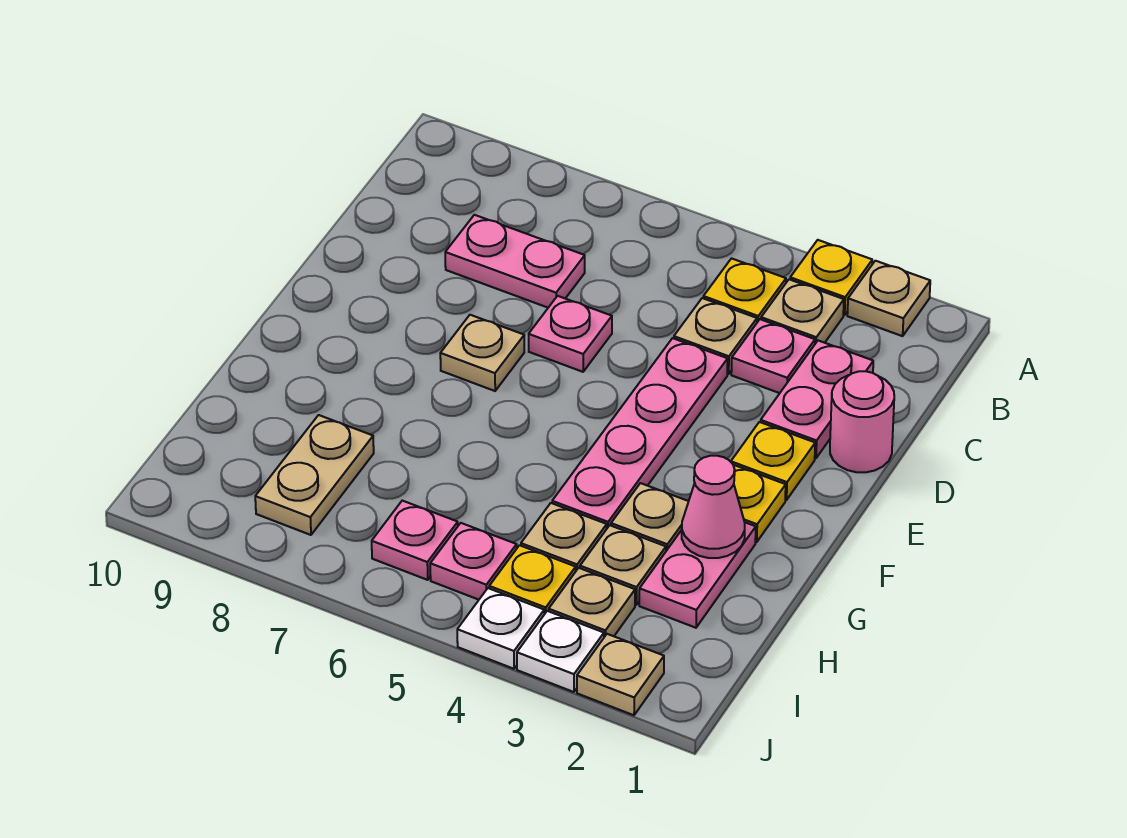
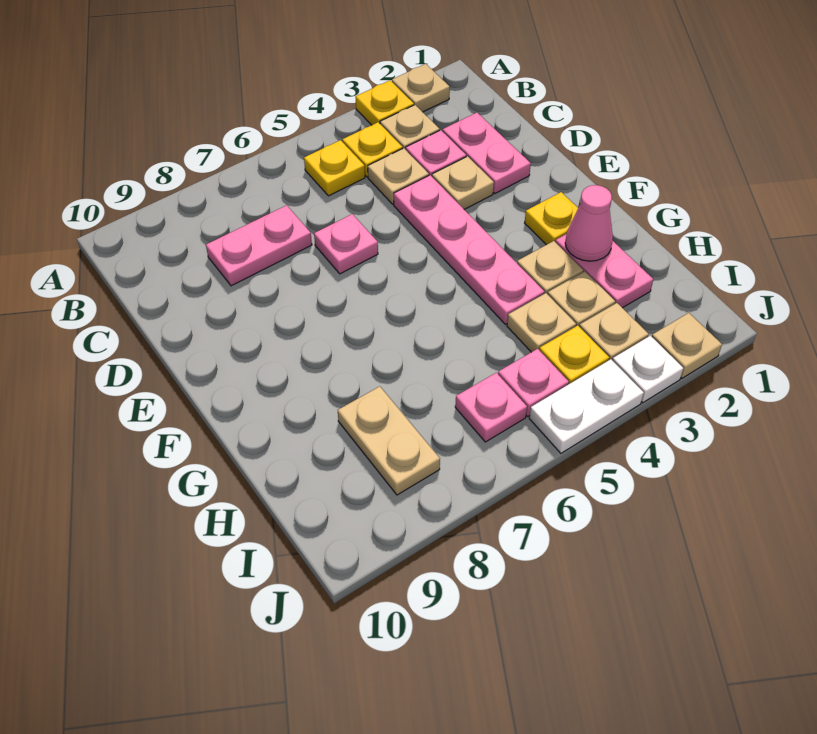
pink 1x1 round brick [830,371,894,472] -> none
yellow 1x1 plate [731,422,815,500] -> yellow 1x1 plate moved to [304,140,365,196]
tan 1x1 plate [440,315,524,391] -> tan 1x1 plate moved to [432,156,494,209]
white 1x1 plate [457,588,544,669] -> white 1x2 plate [529,359,644,453]

